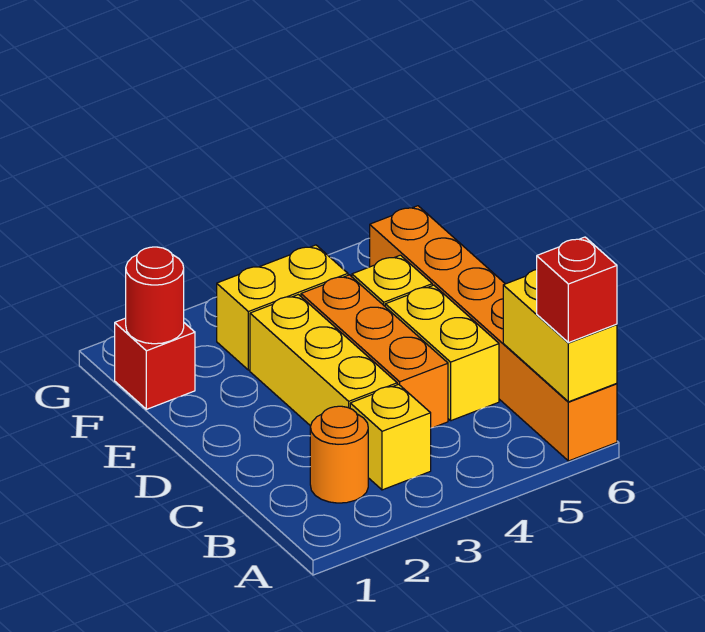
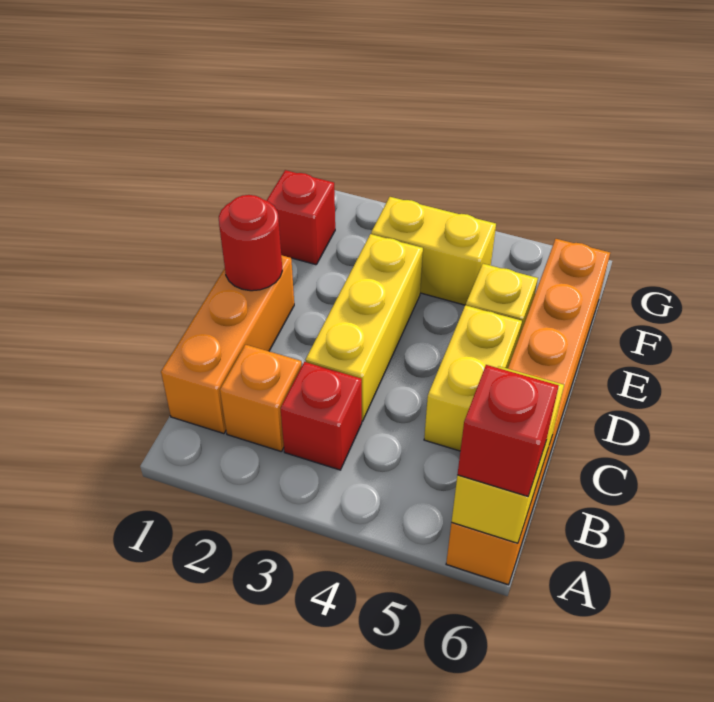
orange 1x1 round brick [310,406,368,503] -> orange 1x1 brick [220,345,302,452]
yellow 1x1 brick [350,384,431,490] -> red 1x1 brick [280,362,362,470]
orange 1x3 brick [301,275,448,428] -> orange 1x3 brick moved to [161,255,294,434]
red 1x1 round brick [126,247,184,344] -> red 1x1 round brick moved to [219,195,282,291]

